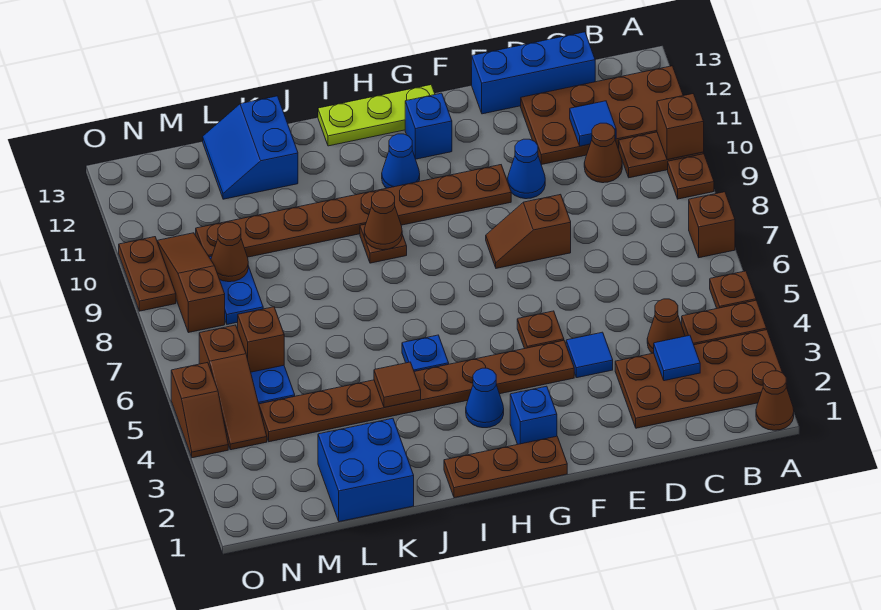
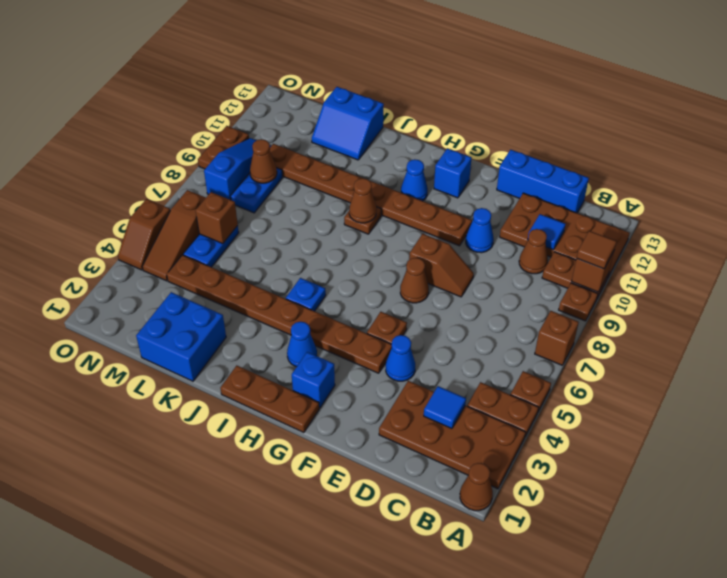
brown 1x1 cone [647,299,685,353] -> brown 1x1 cone moved to [400,258,429,303]
blue 1x1 tile [566,332,613,378] -> blue 1x1 cone [386,335,415,381]
brown 1x2 slope [486,194,571,268] -> brown 1x2 slope turned to [409,234,474,297]
lime 1x3 plate [318,85,435,146] -> none
brown 1x1 tile [374,362,421,408] -> brown 1x1 tile moved to [577,231,617,269]
blue 2x2 slope [203,96,298,199] -> blue 2x2 slope turned to [312,87,384,160]
brown 1x3 slope [157,233,225,333] -> blue 1x3 slope [204,138,271,200]

